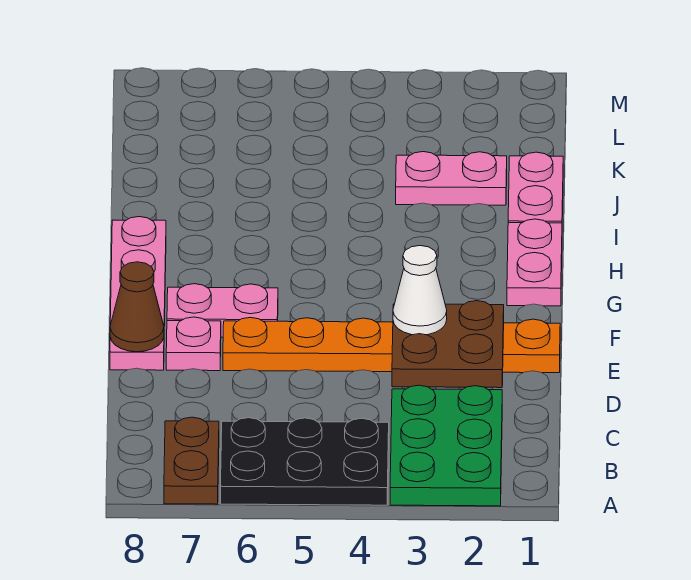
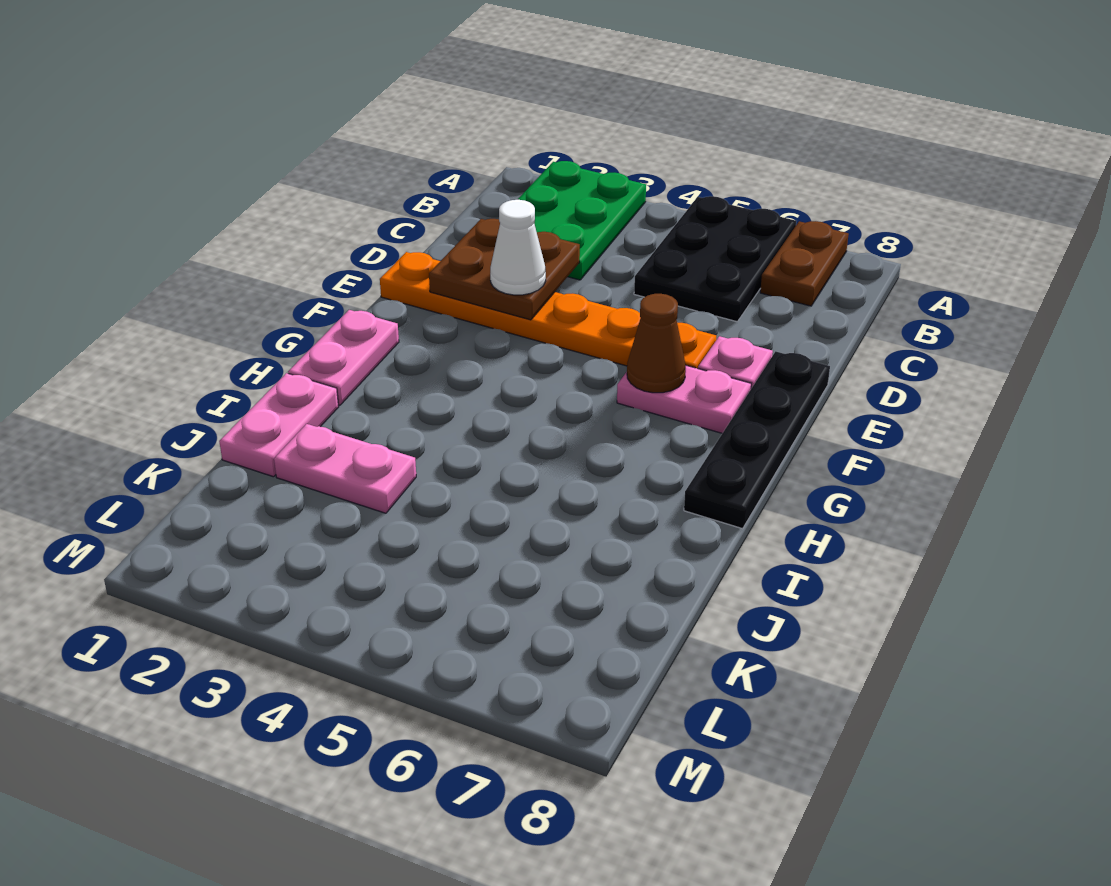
black 2x3 plate [221,418,389,505] -> black 2x3 plate turned to [634,196,796,322]
pink 1x4 plate [110,217,166,370] -> black 1x4 plate [684,351,830,529]
brown 1x1 cone [110,262,164,352] -> brown 1x1 cone moved to [627,294,686,393]

